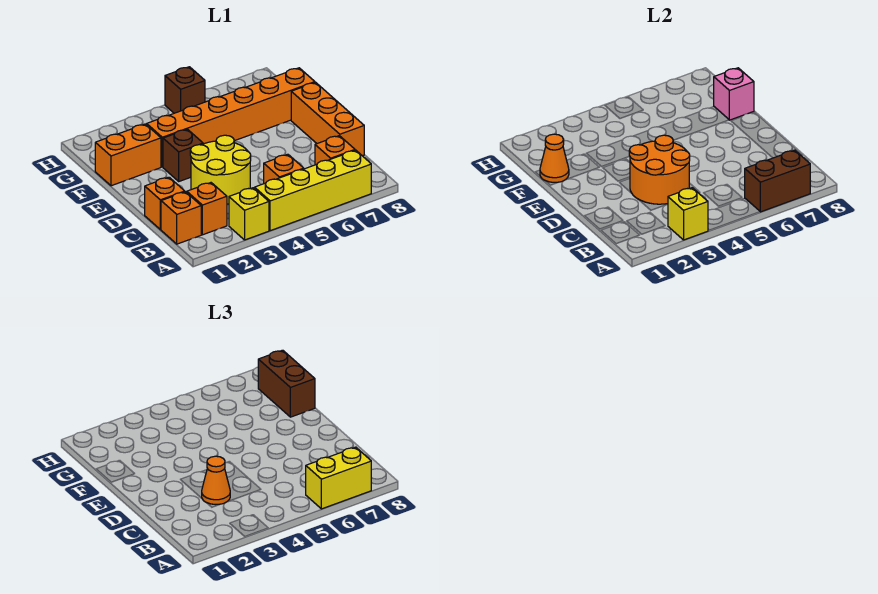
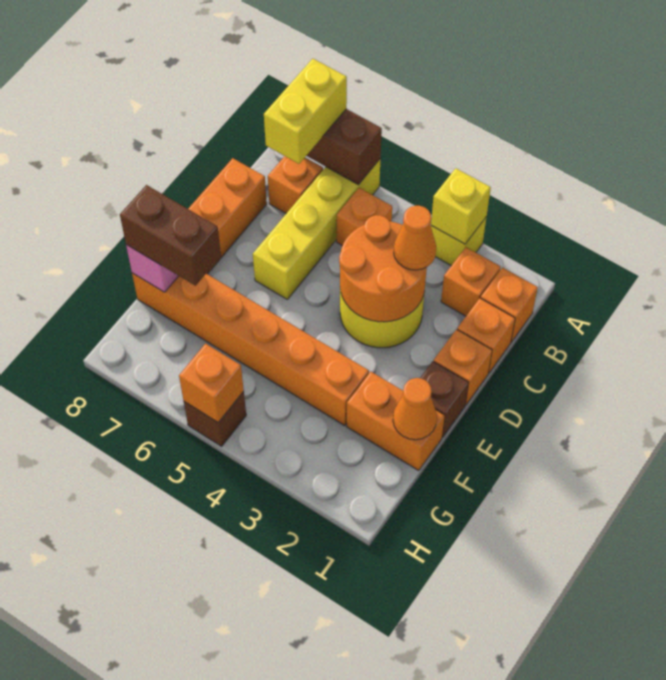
yellow 1x4 brick [255,150,371,231] -> yellow 1x4 brick turned to [253,159,380,299]
yellow 1x2 brick [306,447,371,509] -> yellow 1x2 brick turned to [264,59,347,164]
none -> orange 1x1 brick [434,329,492,405]
brown 1x1 brick [163,129,203,181] -> brown 1x1 brick moved to [420,361,469,437]
brown 1x2 brick [258,350,315,417] -> brown 1x2 brick turned to [120,185,221,286]
none -> orange 1x1 brick [179,344,244,422]

